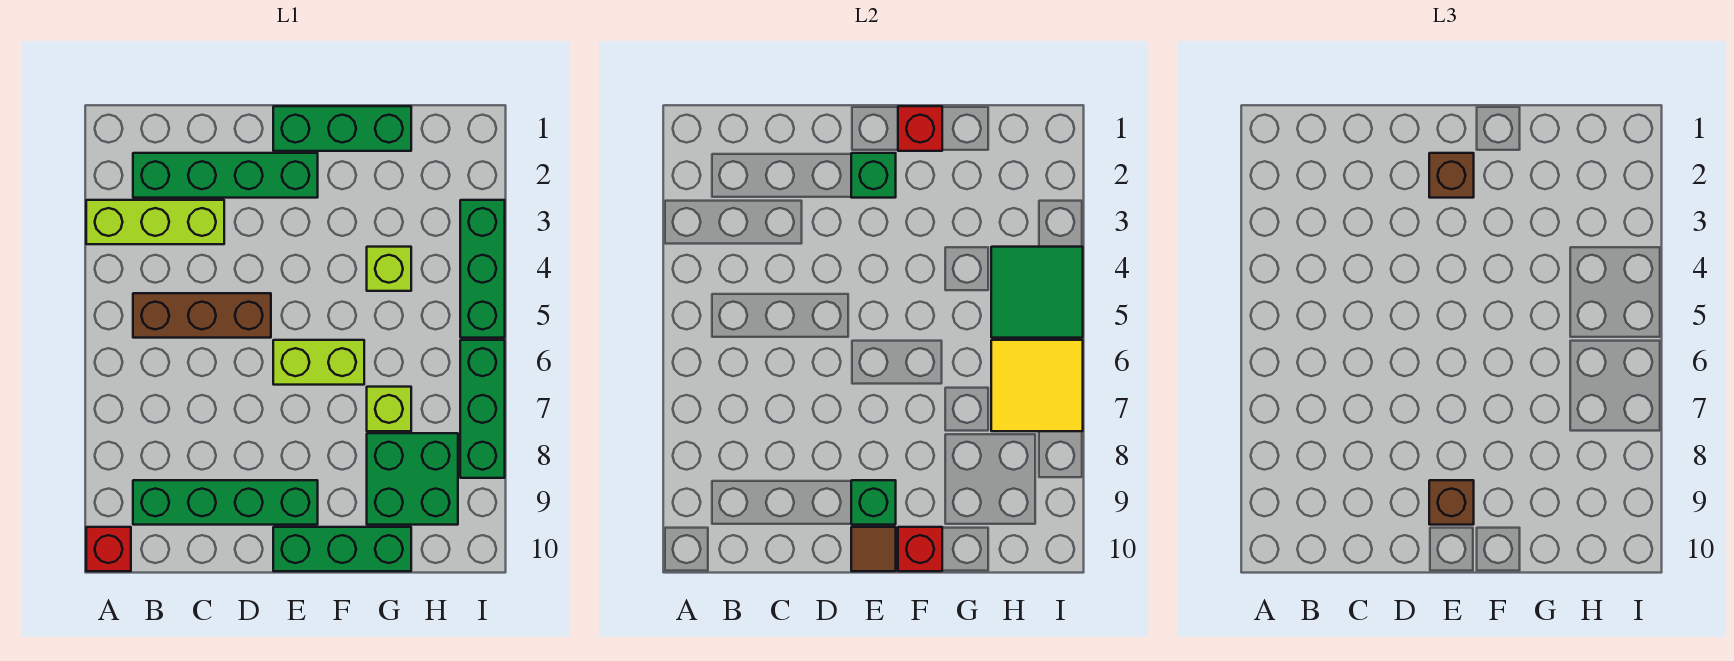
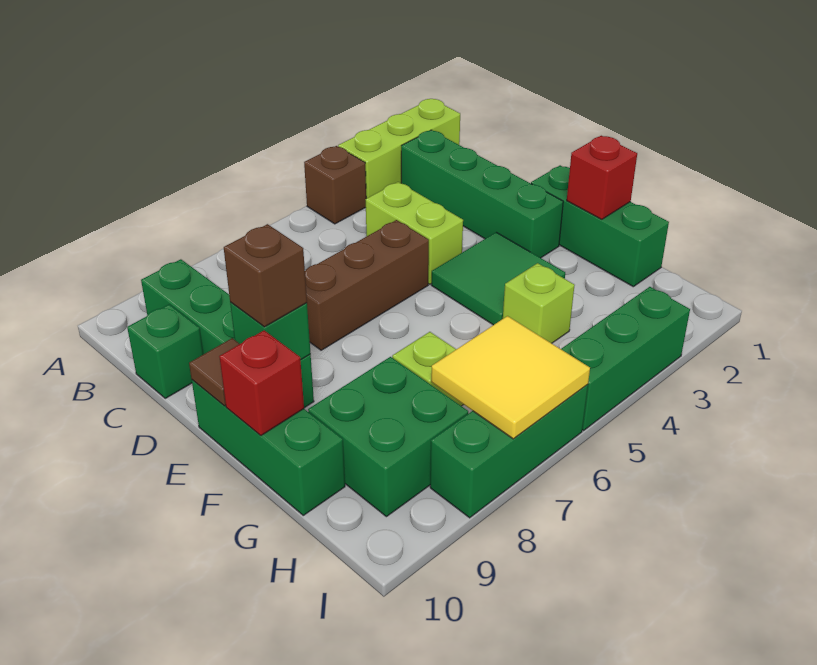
lime 1x3 brick [86,200,224,244] -> lime 1x3 brick turned to [338,99,460,198]
red 1x1 brick [86,527,131,571] -> none
brown 1x3 brick [133,293,271,338] -> brown 1x3 brick turned to [305,220,429,350]
green 1x1 brick [851,153,896,198] -> green 1x1 brick moved to [127,305,203,398]
brown 1x1 brick [1429,153,1474,198] -> brown 1x1 brick moved to [304,146,366,224]
lime 1x2 brick [273,340,364,385] -> lime 1x2 brick moved to [365,182,463,284]
green 2x2 tile [991,247,1083,338] -> green 2x2 tile moved to [431,232,565,325]

